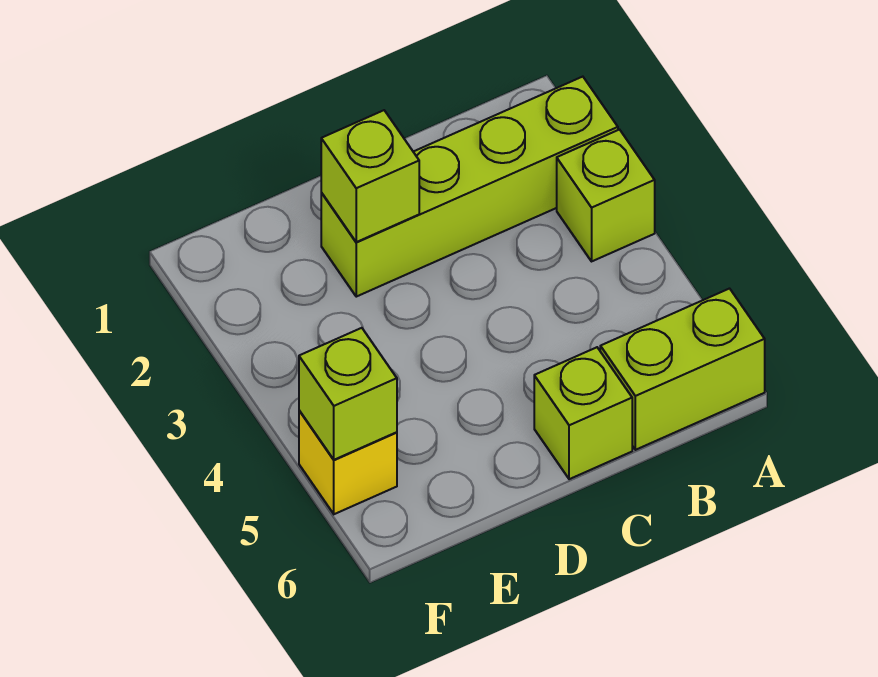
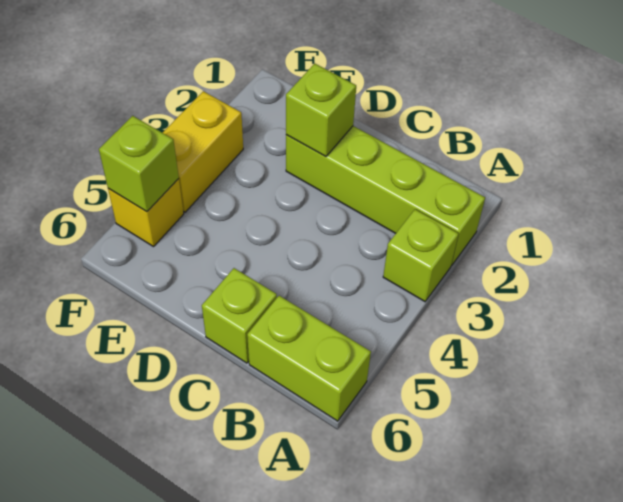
none -> yellow 1x2 brick [163,91,243,212]

